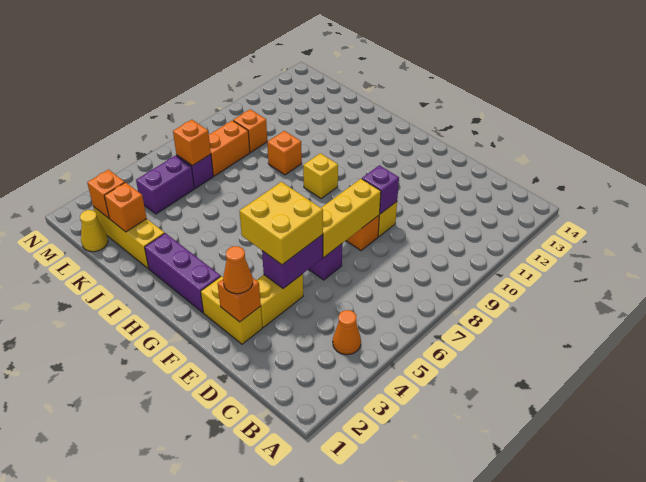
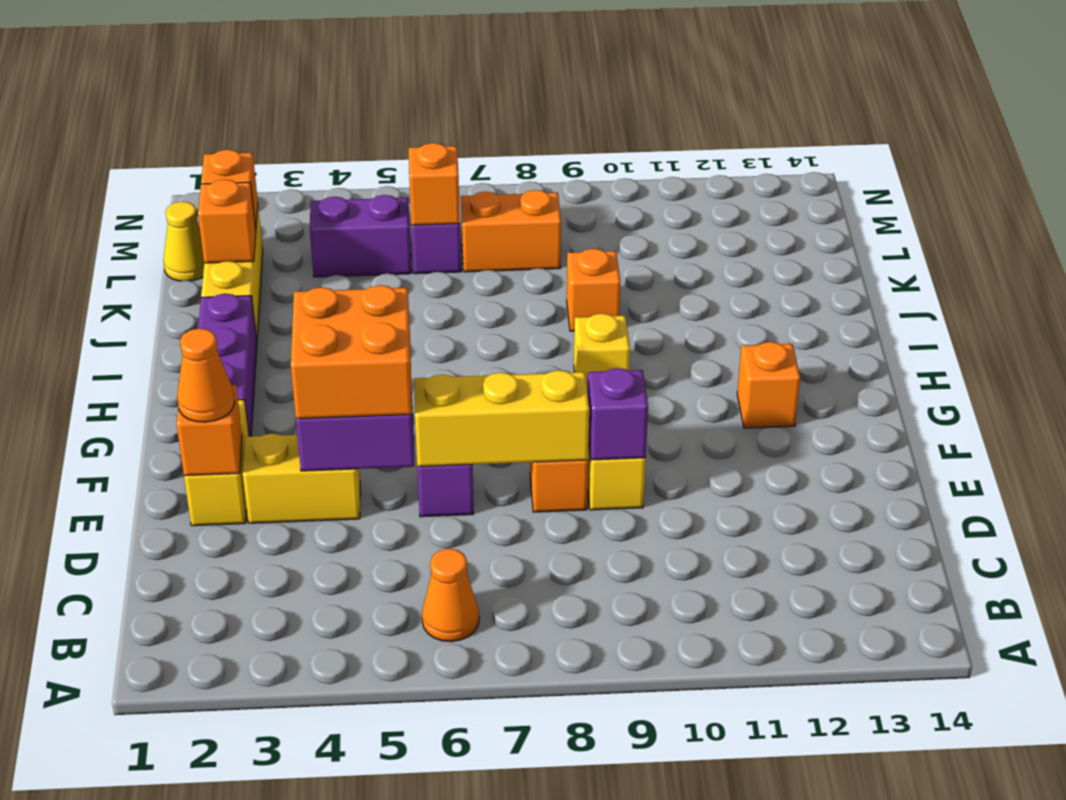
orange 1x1 cone [333,310,361,355] -> orange 1x1 cone moved to [422,549,479,642]
yellow 2x2 brick [239,182,323,265] -> orange 2x2 brick [291,285,412,419]
orange 1x1 brick [233,109,267,152] -> orange 1x1 brick moved to [737,342,800,428]

